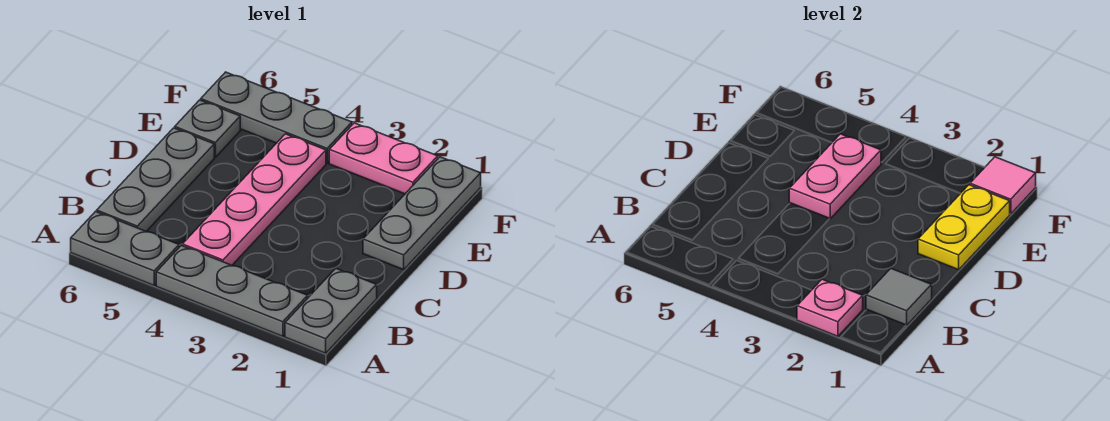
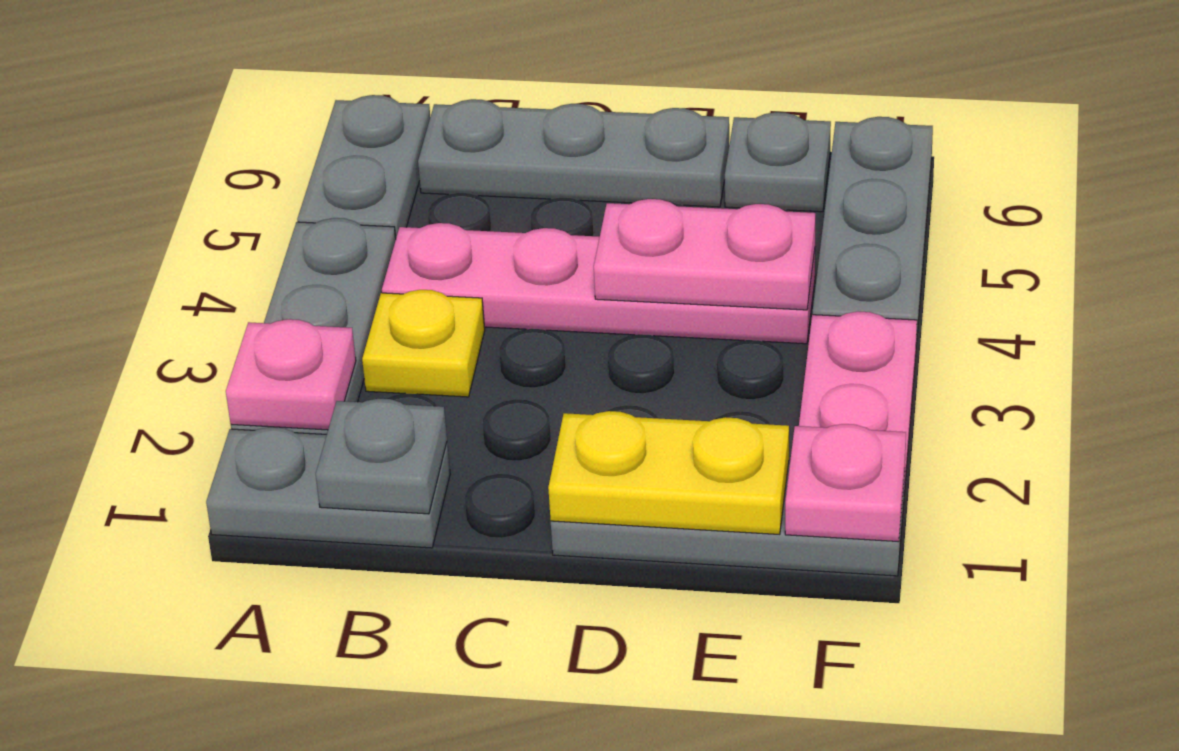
grey 1x1 tile [866,269,932,325] -> grey 1x1 plate [316,399,447,514]
none -> yellow 1x1 plate [362,290,485,397]
pink 1x1 tile [970,157,1036,214] -> pink 1x1 plate [785,424,906,542]

